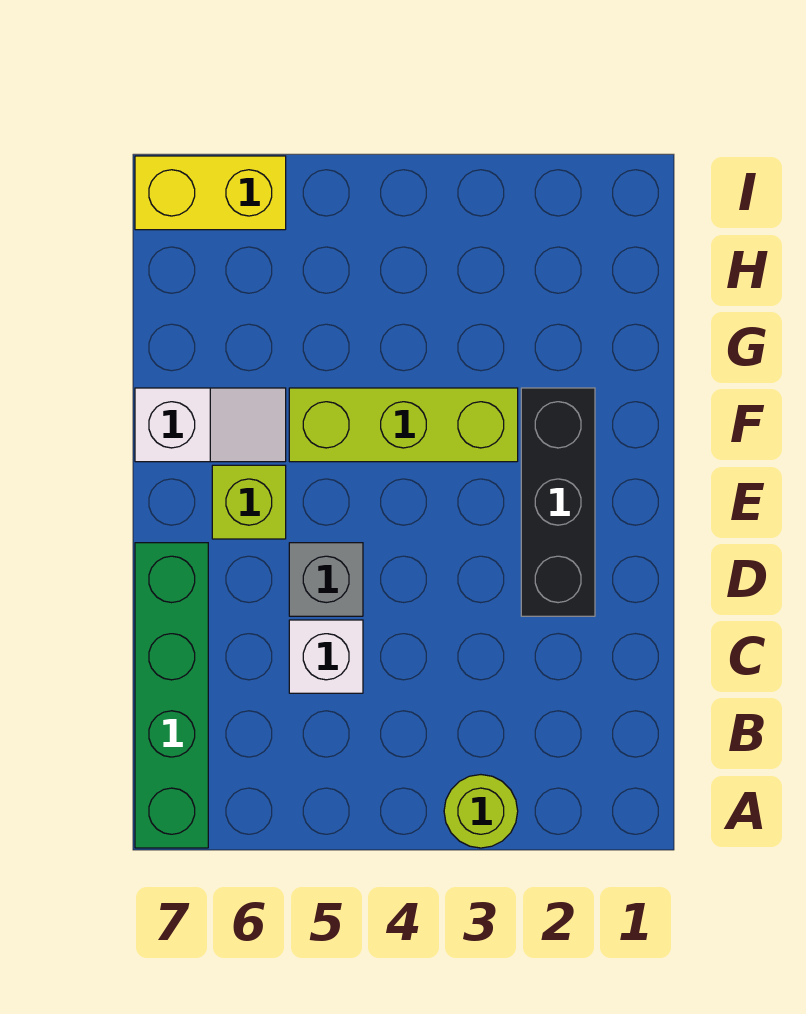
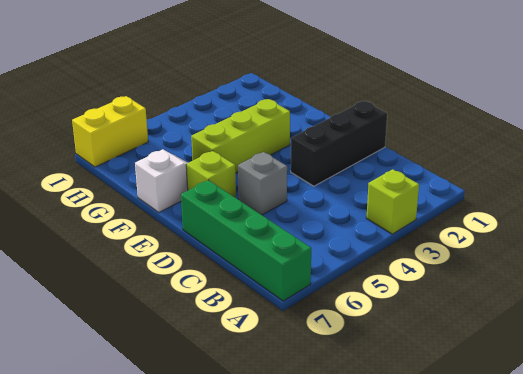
lime 1x1 round brick [444,775,518,848] -> lime 1x1 brick [366,169,419,234]
white 1x1 brick [289,620,363,693] -> none
black 1x3 brick [521,388,595,616] -> black 1x3 brick turned to [291,101,387,186]

